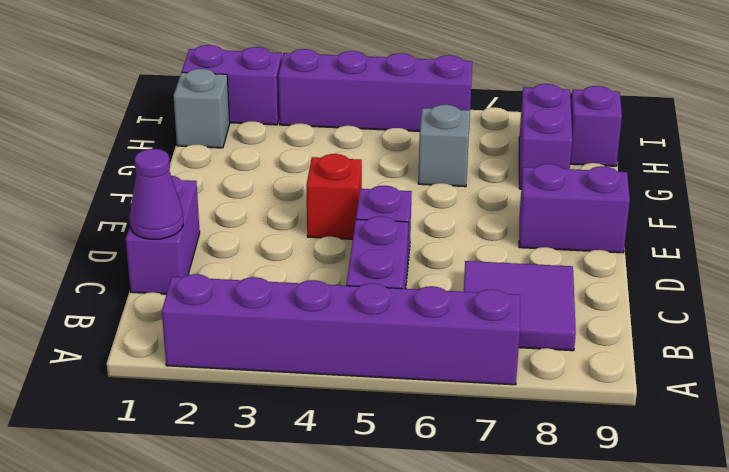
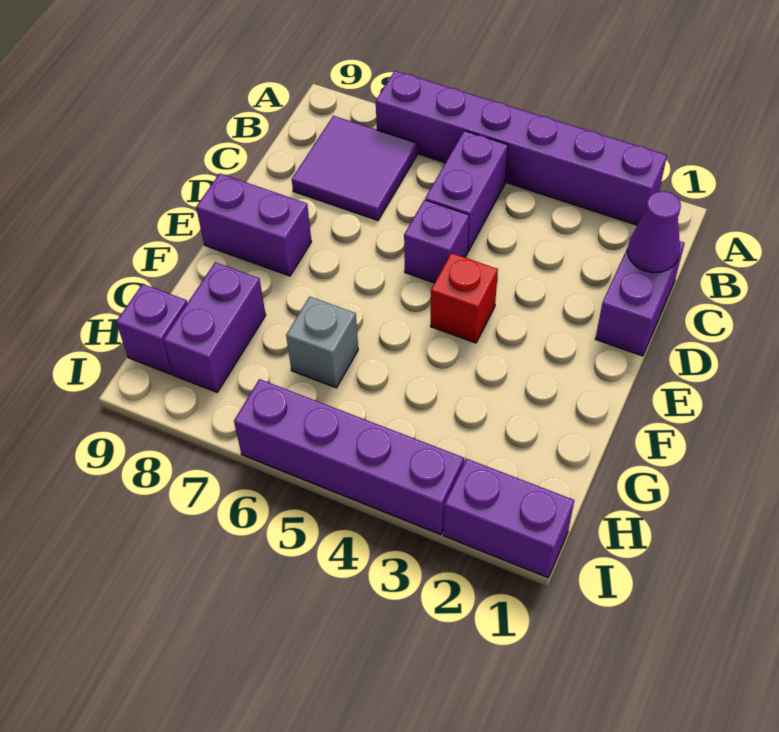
grey 1x1 brick [174,69,230,148] -> none

